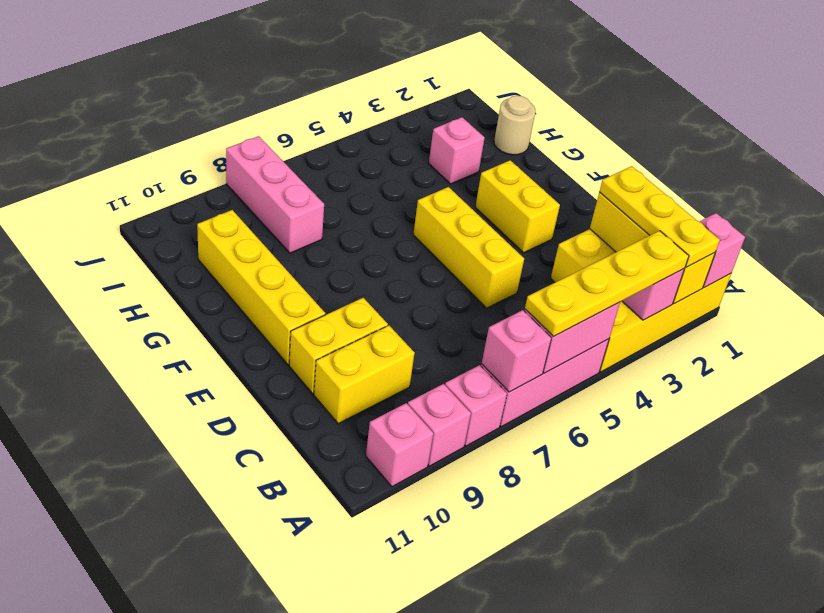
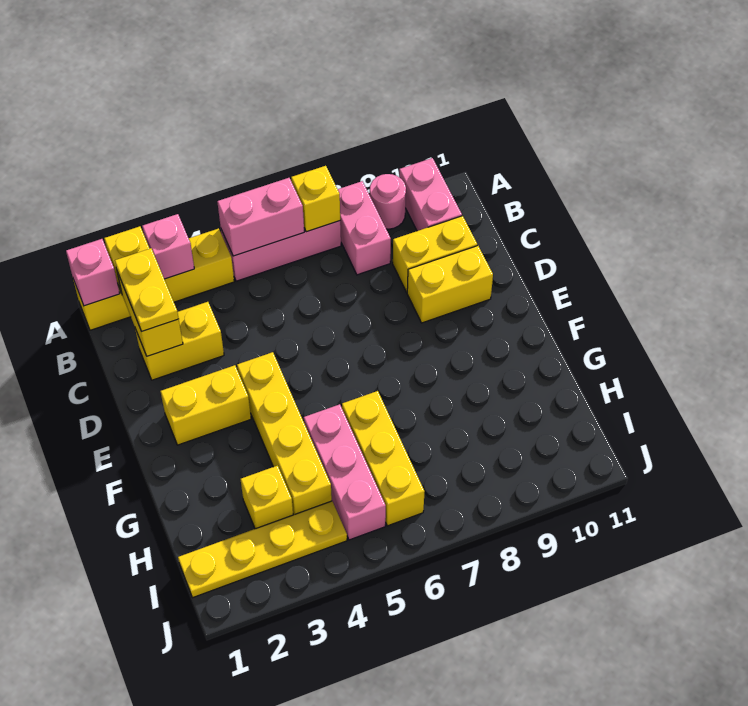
yellow 1x3 plate [599,166,720,267] -> yellow 1x2 plate [115,248,179,331]
yellow 1x4 plate [525,231,689,336] -> yellow 1x4 plate moved to [178,501,347,598]
pink 1x1 brick [482,310,551,392] -> yellow 1x1 brick [291,166,340,232]
pink 1x1 brick [445,365,507,446] -> pink 1x2 brick [338,181,391,275]
pink 1x1 brick [408,384,471,466] -> pink 1x1 round brick [370,174,406,229]
pink 1x1 brick [366,403,433,487] -> pink 1x2 brick [399,158,462,231]
yellow 1x3 brick [413,187,524,308] -> yellow 1x3 brick moved to [342,391,425,526]
yellow 1x2 brick [475,160,560,253] -> yellow 1x2 brick turned to [160,365,251,445]
yellow 1x4 brick [197,210,325,365] -> yellow 1x4 brick moved to [237,352,332,515]
tan 1x1 round brick [494,96,536,155] -> none
pink 1x1 brick [429,117,485,184] -> yellow 1x1 brick [241,466,293,529]
pink 1x3 brick [226,136,324,253] -> pink 1x3 brick moved to [304,404,386,540]

